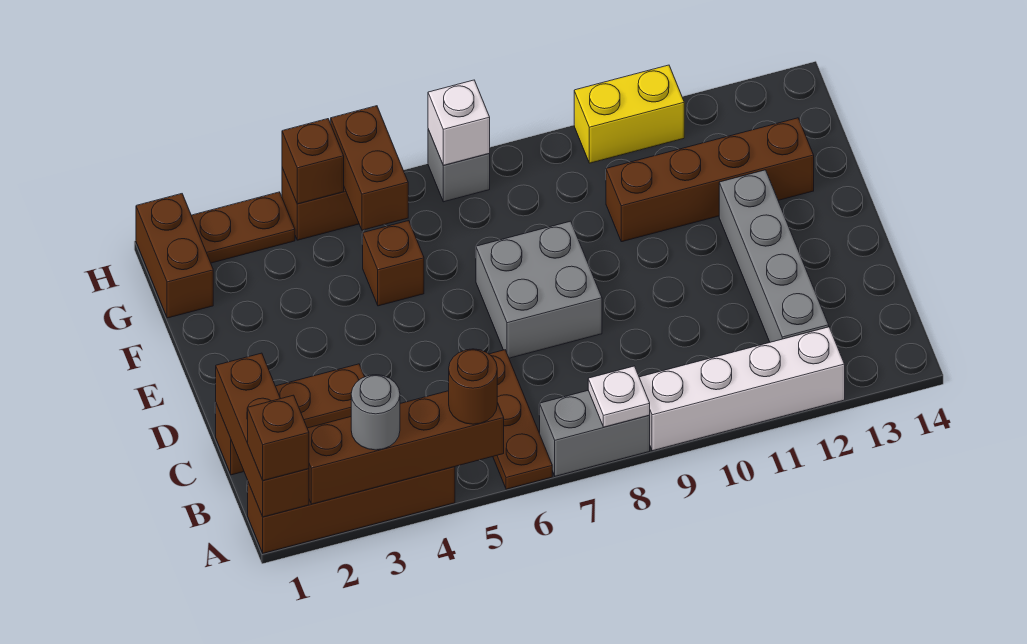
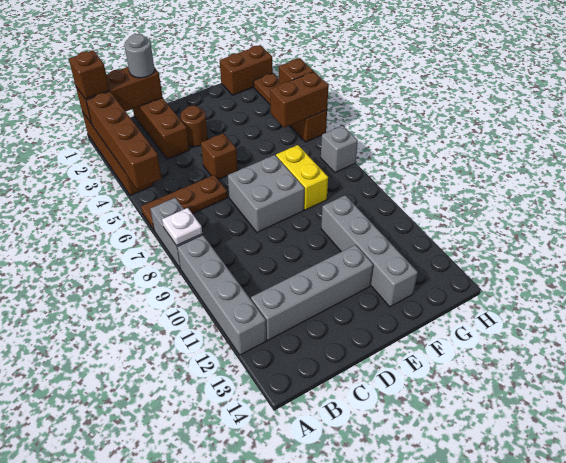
grey 1x1 round brick [351,375,400,450] -> grey 1x1 round brick moved to [124,34,154,78]
brown 1x1 round brick [449,349,497,424] -> brown 1x1 round brick moved to [181,106,208,147]
white 1x4 brick [639,327,845,451] -> grey 1x4 brick [177,235,266,355]
brown 1x1 brick [362,221,424,306] -> brown 1x1 brick moved to [201,133,238,180]
brown 1x4 brick [606,118,814,242] -> grey 1x4 brick [321,195,418,307]
white 1x1 brick [428,80,490,165] -> none
yellow 1x2 brick [574,65,684,163] -> yellow 1x2 brick moved to [276,145,328,210]

